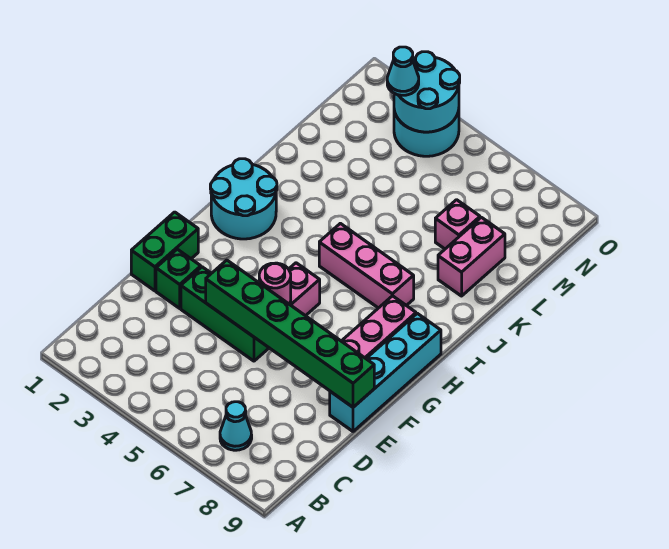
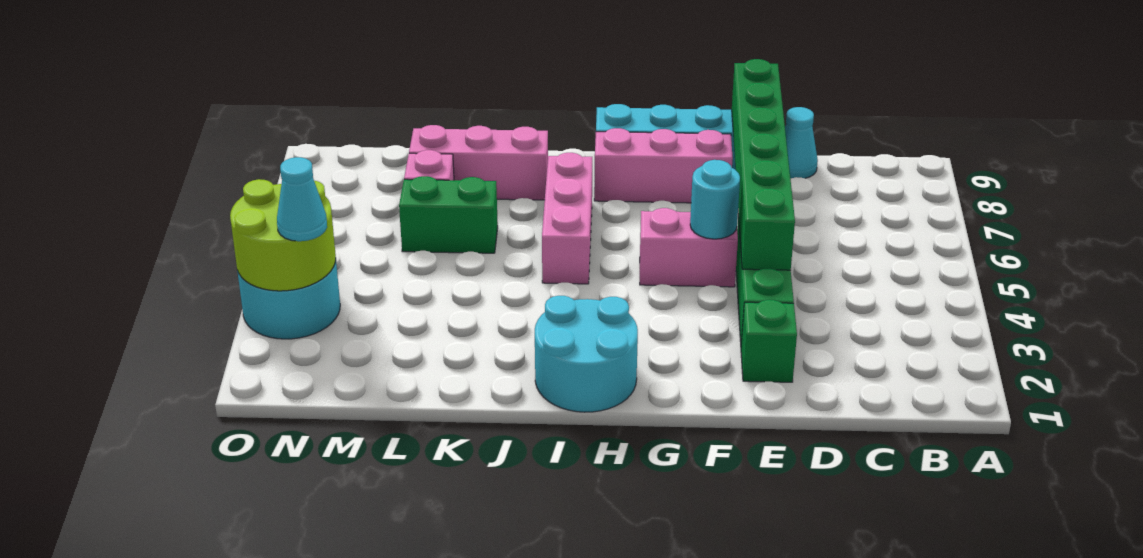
cyan 1x1 cone [220,402,252,450] -> cyan 1x1 cone moved to [785,107,818,179]
green 1x2 brick [131,212,198,291] -> green 1x2 brick moved to [399,176,498,253]
pink 1x1 round brick [259,263,291,304] -> cyan 1x1 round brick [690,160,740,239]
pink 1x2 brick [438,217,505,296] -> pink 1x3 brick [409,125,548,200]
cyan 2x2 round brick [394,52,460,132] -> lime 2x2 round brick [230,179,336,291]

